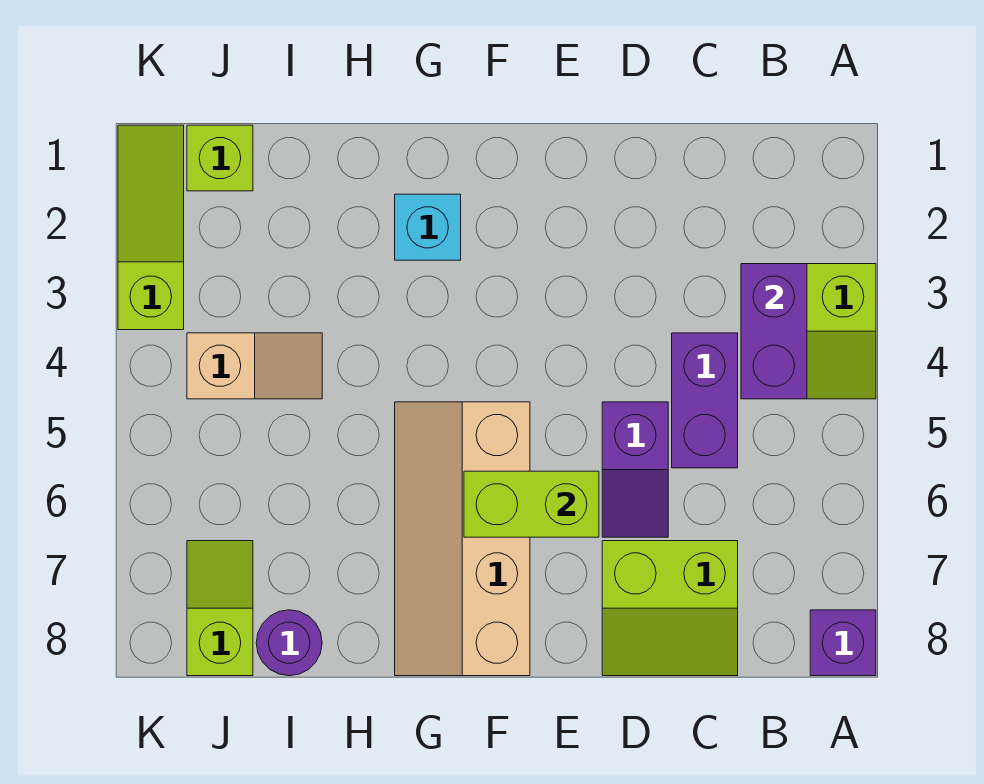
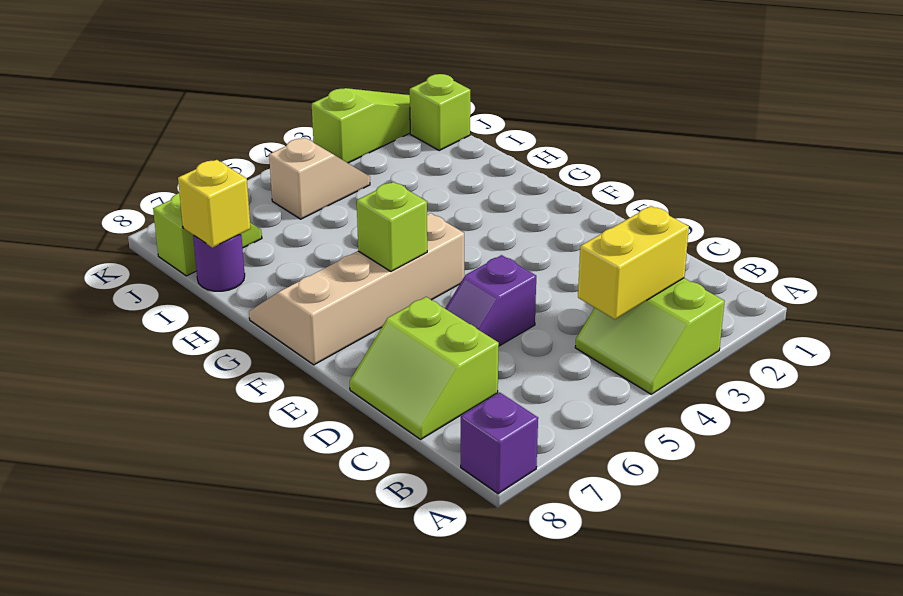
purple 1x2 brick [741,264,807,399] -> yellow 1x2 brick [578,206,689,319]
purple 1x2 brick [672,333,738,468] -> none
lime 1x2 brick [464,471,599,537] -> lime 1x1 brick [357,182,427,271]
cyan 1x1 brick [395,194,461,260] -> none
tan 1x2 slope [187,333,322,399] -> tan 1x2 slope turned to [269,138,370,219]
none -> yellow 1x1 brick [178,160,251,248]

